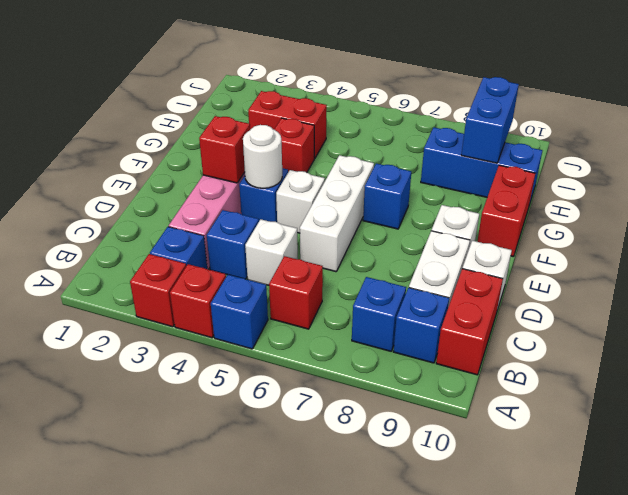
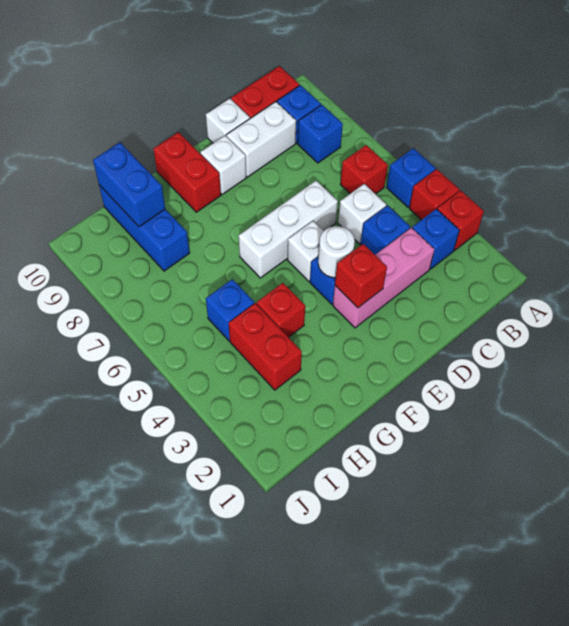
blue 1x1 brick [363,164,411,229] -> blue 1x1 brick moved to [206,279,254,341]
red 1x2 brick [477,165,536,257] -> red 1x2 brick turned to [153,132,221,212]
blue 1x2 brick [461,77,519,163] -> blue 1x2 brick turned to [93,143,165,227]

